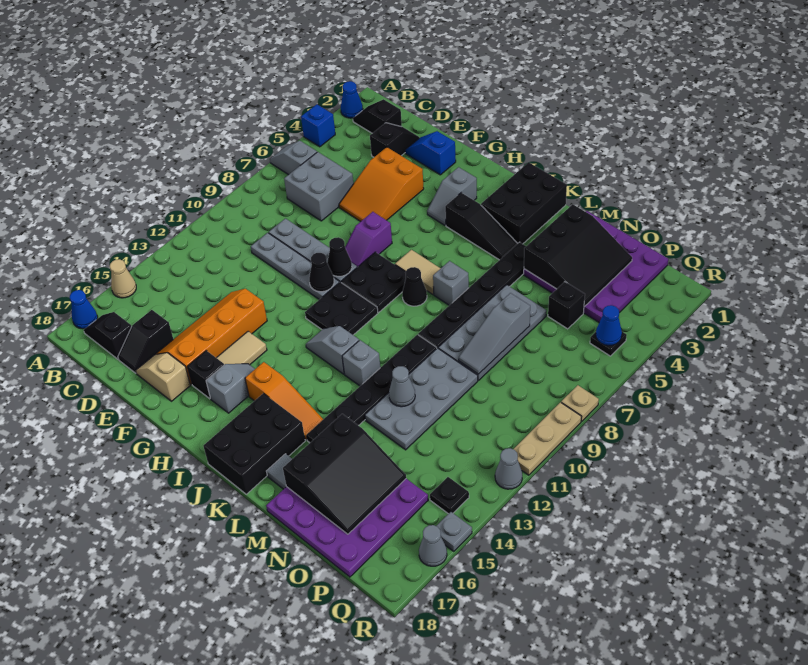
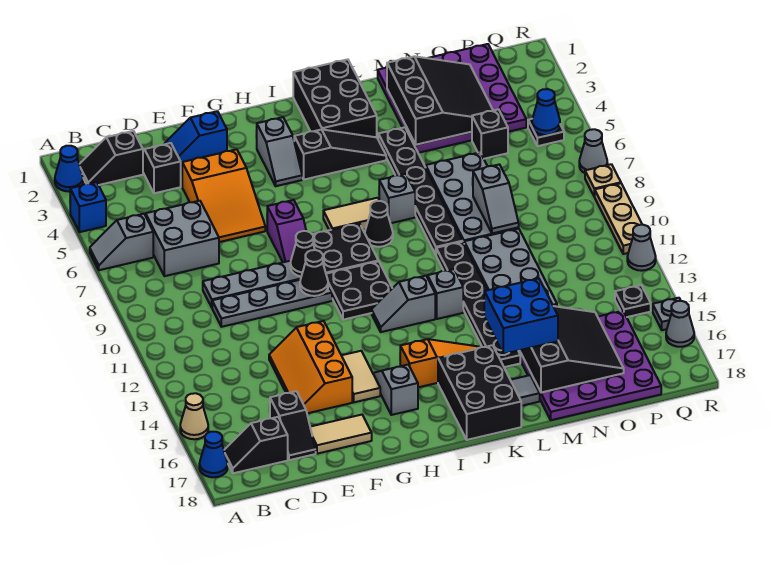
orange 2x4 slope [155,289,267,385] -> orange 2x3 slope [269,321,352,413]
tan 1x2 slope [136,353,190,401] -> tan 1x2 tile [310,415,372,454]
black 1x1 brick [187,351,224,399] -> none
none -> blue 2x2 brick [484,278,558,354]
grey 1x1 cone [389,366,415,407] -> grey 1x1 cone moved to [579,129,607,173]
grey 1x3 slope [459,293,530,374] -> grey 1x2 slope [473,164,519,234]

